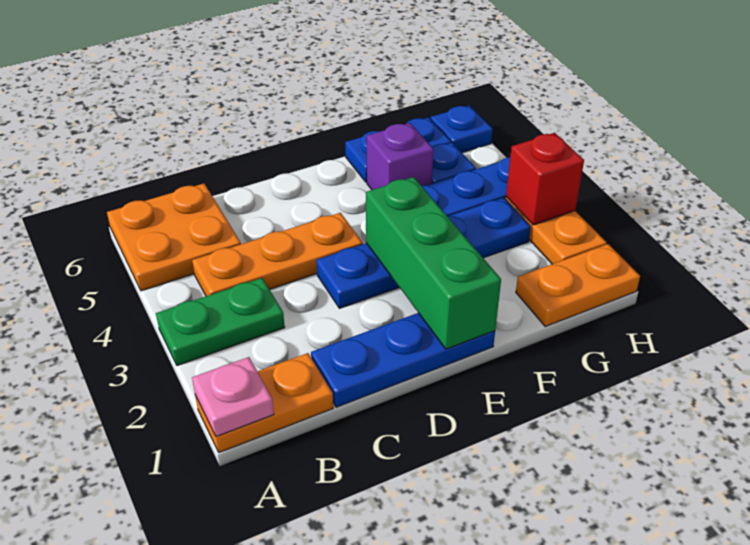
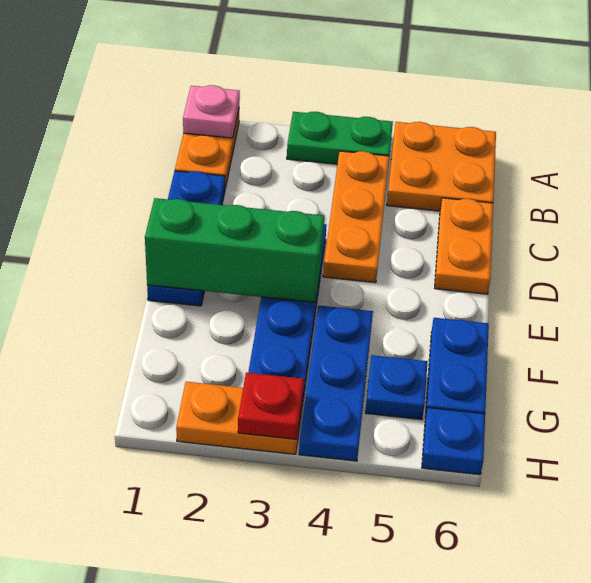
green 1x2 plate [156,278,285,366] -> green 1x2 plate turned to [287,112,393,164]
purple 1x1 brick [367,123,433,190] -> none
orange 1x2 plate [516,244,640,327] -> orange 1x2 plate moved to [435,198,493,294]
red 1x1 brick [506,133,584,225] -> red 1x1 plate [238,372,304,439]

